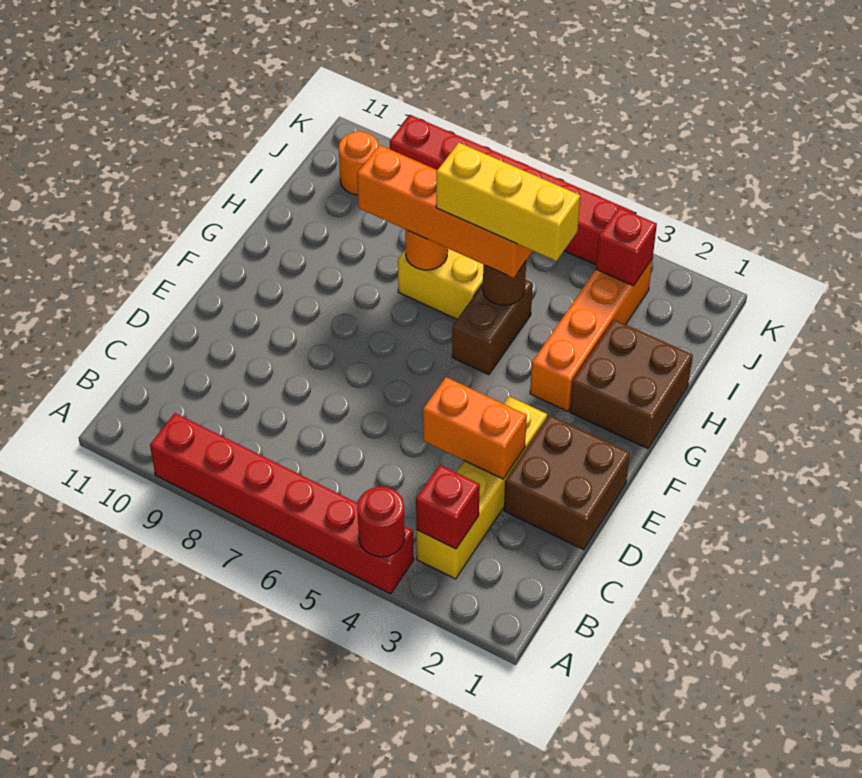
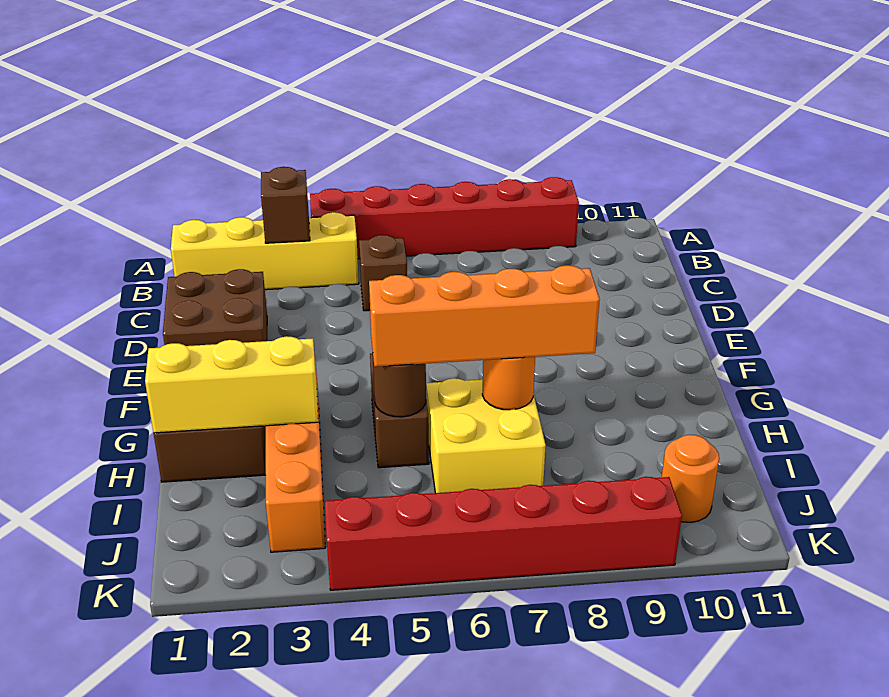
red 1x1 round brick [357,487,405,557] -> none
yellow 1x4 brick [416,396,547,579] -> yellow 1x4 brick turned to [171,212,359,290]
red 1x1 brick [416,465,480,549] -> brown 1x1 brick [261,167,310,243]
none -> brown 1x1 brick [359,235,407,311]
orange 1x2 brick [423,377,527,479] -> none
yellow 1x3 brick [436,143,580,261] -> yellow 1x3 brick moved to [145,336,318,433]
red 1x1 brick [596,207,657,286] -> none

